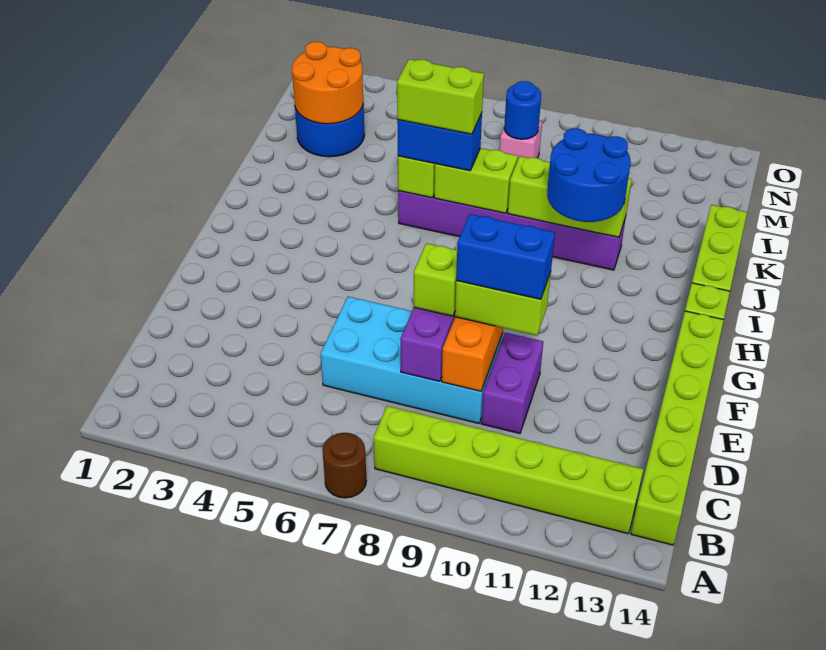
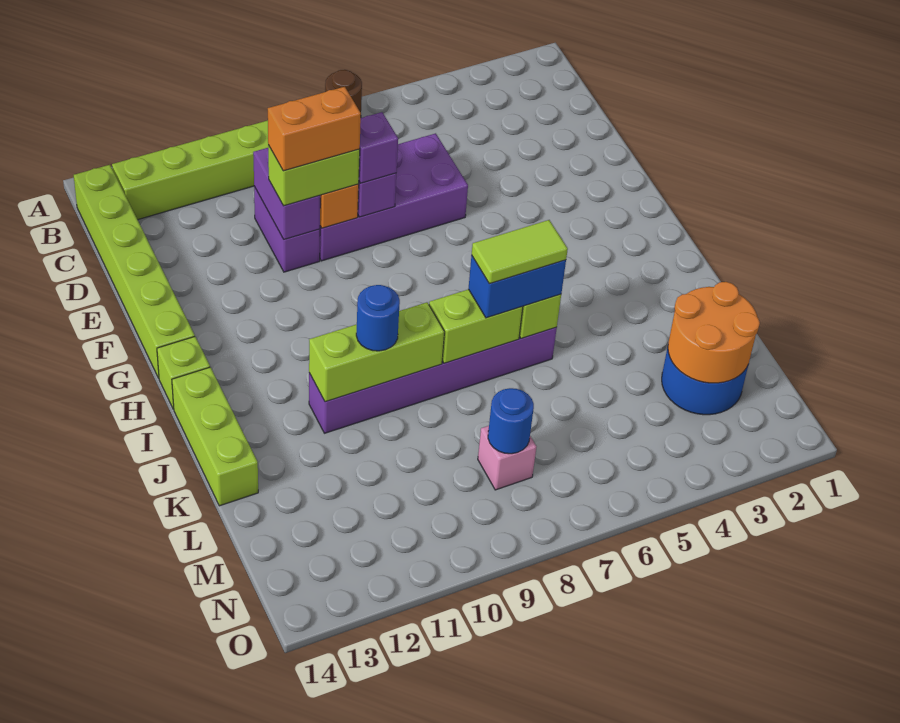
cyan 2x4 brick [321,296,503,423] -> purple 2x4 brick [320,133,468,261]
none -> purple 1x2 brick [253,148,320,240]
lime 1x1 brick [414,243,457,316] -> purple 1x1 brick [359,112,398,183]
blue 1x2 brick [456,214,555,299] -> orange 1x2 brick [268,87,361,171]
blue 2x2 round brick [547,128,631,222] -> blue 1x1 round brick [356,285,400,351]
lime 1x2 brick [397,59,484,134] -> lime 1x2 tile [472,220,568,284]

